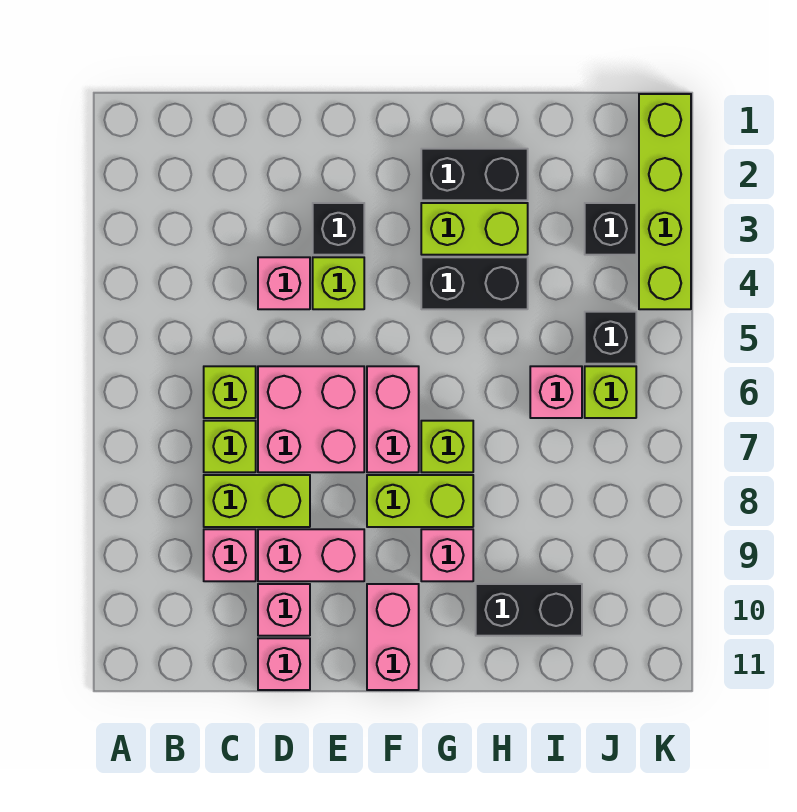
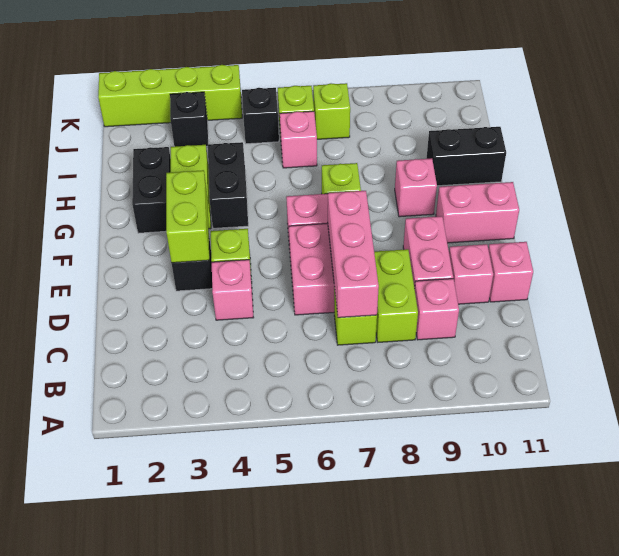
lime 1x1 brick [204,366,256,418] -> lime 1x1 brick moved to [313,83,350,139]
none -> pink 1x3 brick [328,191,379,318]
lime 1x2 brick [367,475,473,527] -> lime 1x2 brick moved to [166,170,209,263]
black 1x2 brick [476,584,582,636] -> black 1x2 brick turned to [426,127,506,186]

